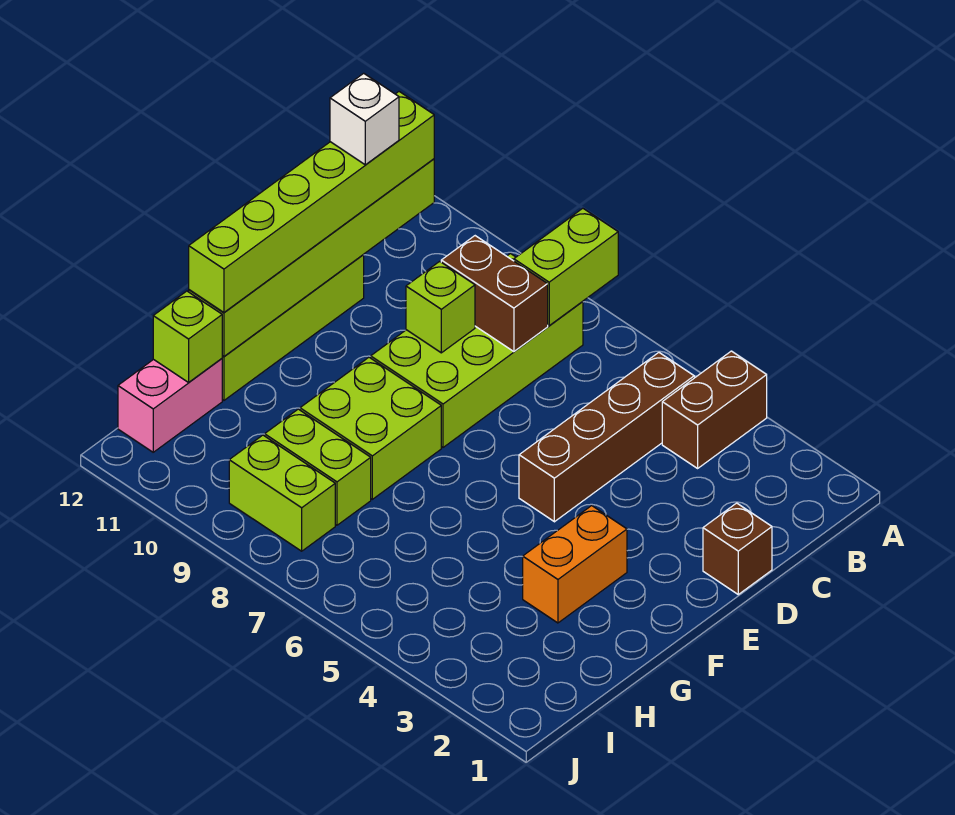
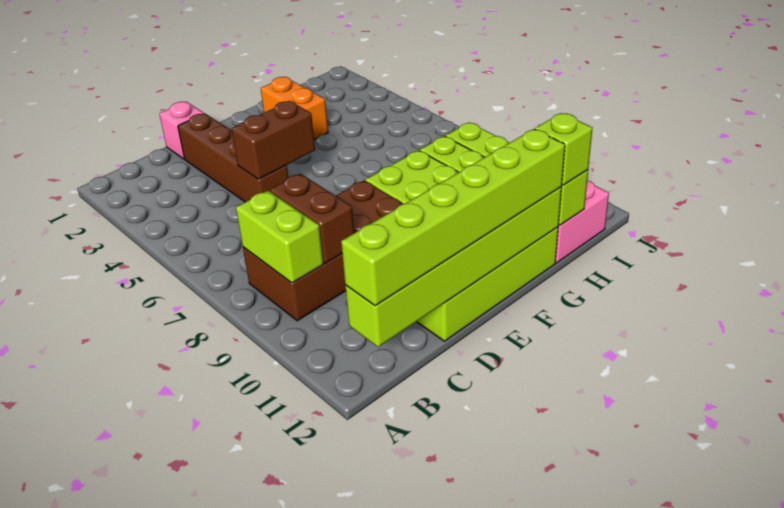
brown 1x2 brick [662,351,767,468] -> brown 1x2 brick moved to [232,101,315,179]
lime 1x2 brick [514,208,618,326] -> lime 1x2 brick turned to [236,191,323,283]
brown 1x4 brick [519,353,694,522] -> brown 1x4 brick turned to [178,113,288,202]
lime 2x4 brick [371,254,583,447] -> brown 2x4 brick [243,180,403,321]
white 1x1 brick [330,73,399,165] -> none
brown 1x1 brick [703,503,772,594] -> pink 1x1 brick [159,102,204,159]
lime 1x1 brick [406,261,475,353] -> lime 1x1 brick moved to [535,113,592,185]
orange 1x2 brick [523,506,627,623] -> orange 1x2 brick turned to [261,77,328,140]

